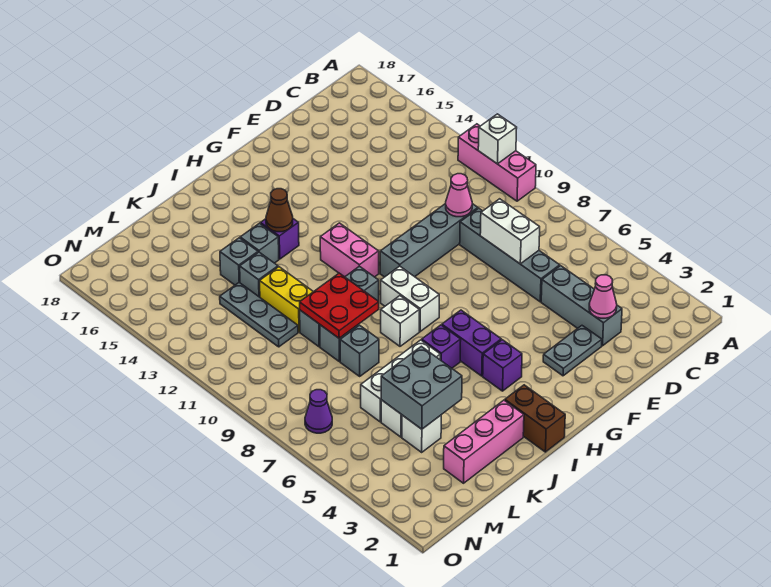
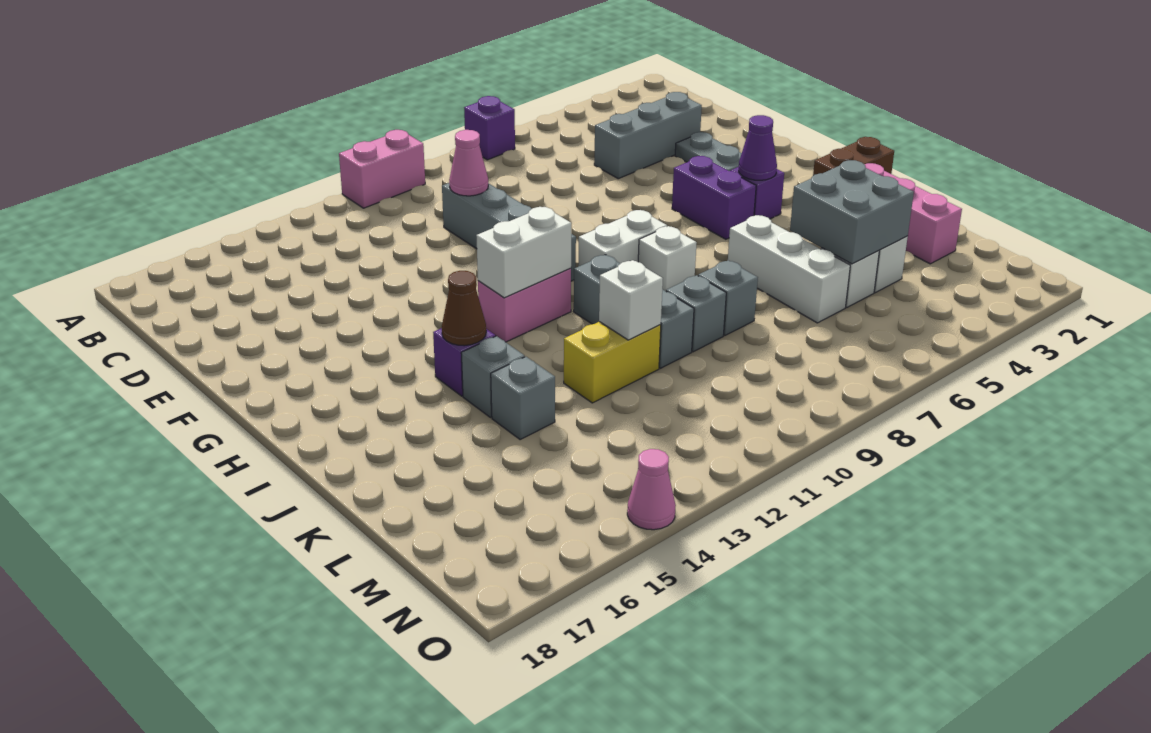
pink 1x3 brick [458,124,536,201] -> pink 1x2 brick [339,130,425,208]
white 1x1 brick [478,114,517,164] -> white 1x1 brick moved to [599,260,663,340]
pink 1x1 cone [589,275,617,318] -> pink 1x1 cone moved to [627,449,676,530]
grey 1x4 brick [460,208,560,302] -> none
white 1x2 brick [480,199,540,264] -> white 1x2 brick moved to [476,207,571,298]
purple 1x2 brick [442,310,501,376] -> purple 1x2 brick turned to [672,156,756,239]
purple 1x1 brick [422,325,461,368] -> purple 1x1 brick moved to [464,96,515,160]
red 2x2 plate [300,273,379,338] -> none
grey 1x1 brick [240,252,278,297] -> none
grey 1x3 plate [220,283,298,347] -> none
purple 1x1 cone [305,390,332,433] -> purple 1x1 cone moved to [739,115,777,180]

